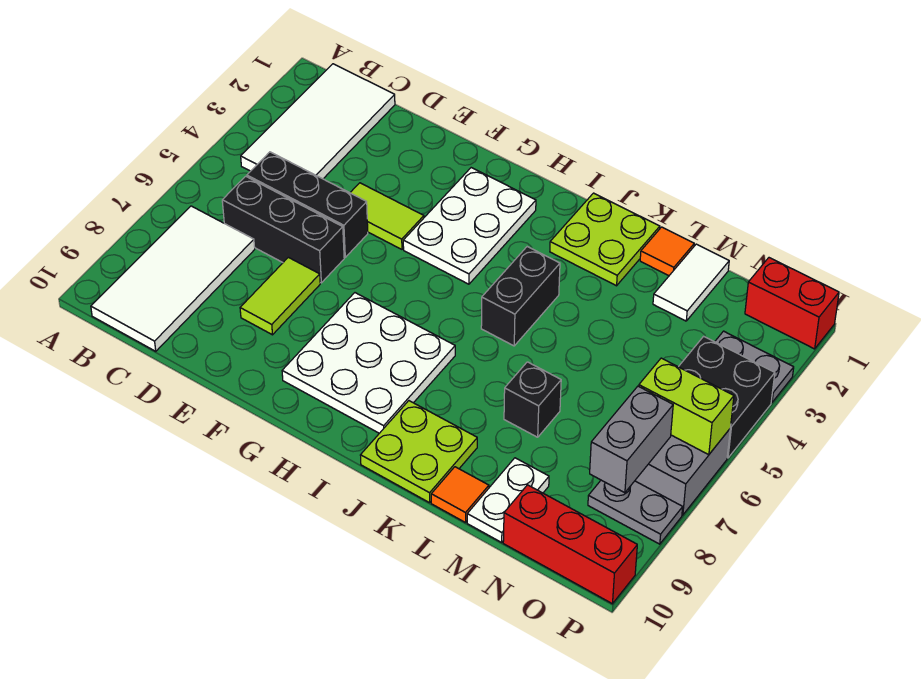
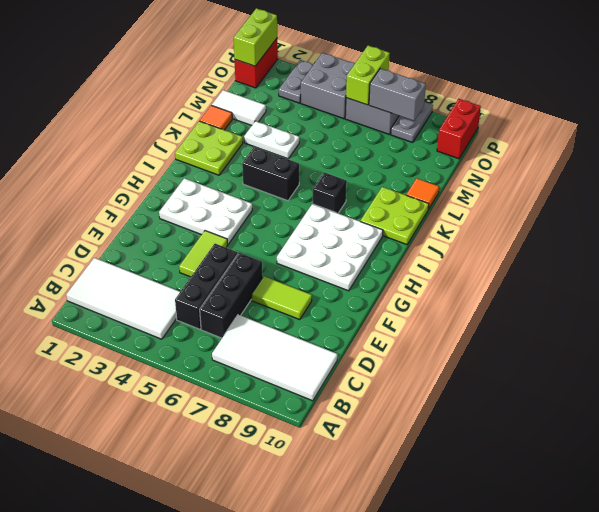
black 1x1 brick [504,362,561,437] -> black 1x1 brick moved to [313,172,347,213]
white 1x2 plate [467,458,549,542] -> white 1x2 plate moved to [244,121,299,159]
red 1x3 brick [503,485,637,604] -> red 1x2 brick [437,99,481,159]
none -> lime 1x2 brick [234,8,277,66]
black 2x2 brick [679,336,775,458] -> grey 2x2 brick [301,53,355,119]

